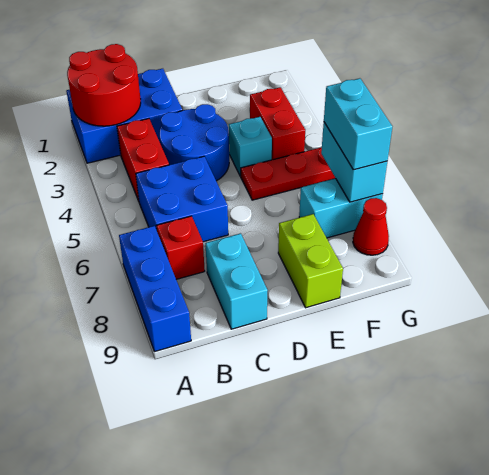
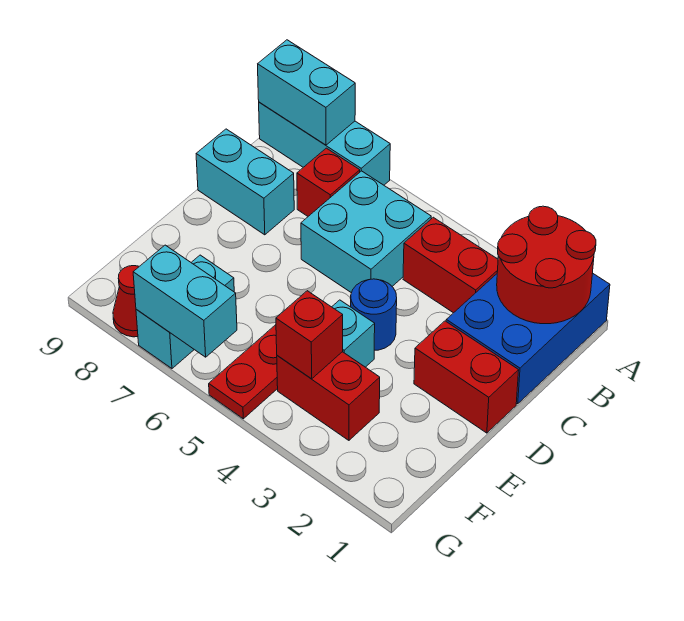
blue 1x3 brick [119,226,191,351] -> cyan 1x3 brick [259,102,390,185]
blue 2x2 brick [136,156,228,242] -> cyan 2x2 brick [301,171,431,293]
blue 2x2 round brick [159,104,229,181] -> blue 1x1 round brick [351,279,397,350]
none -> red 1x2 brick [414,321,519,433]
lime 1x2 brick [278,214,343,308] -> none
none -> red 1x1 brick [276,291,343,379]
cyan 1x2 brick [324,78,392,170] -> cyan 1x2 brick moved to [258,40,355,145]

